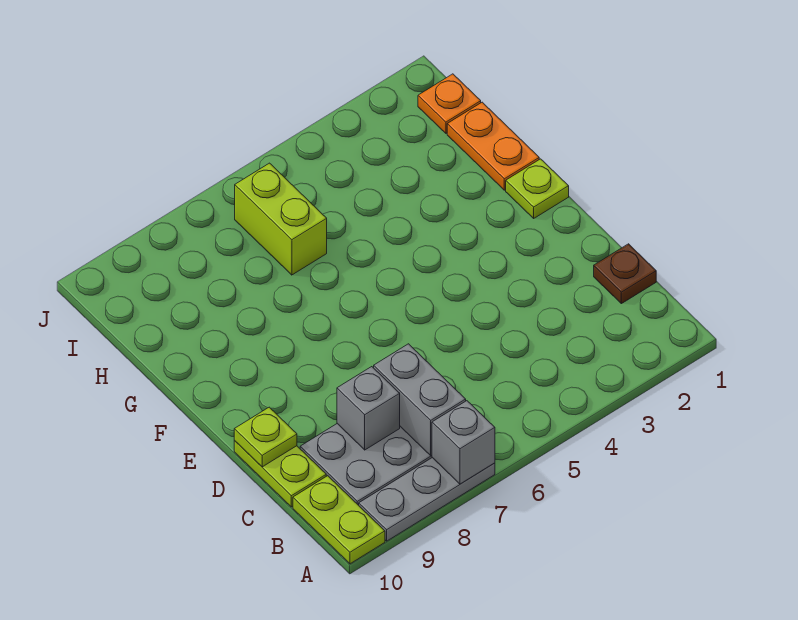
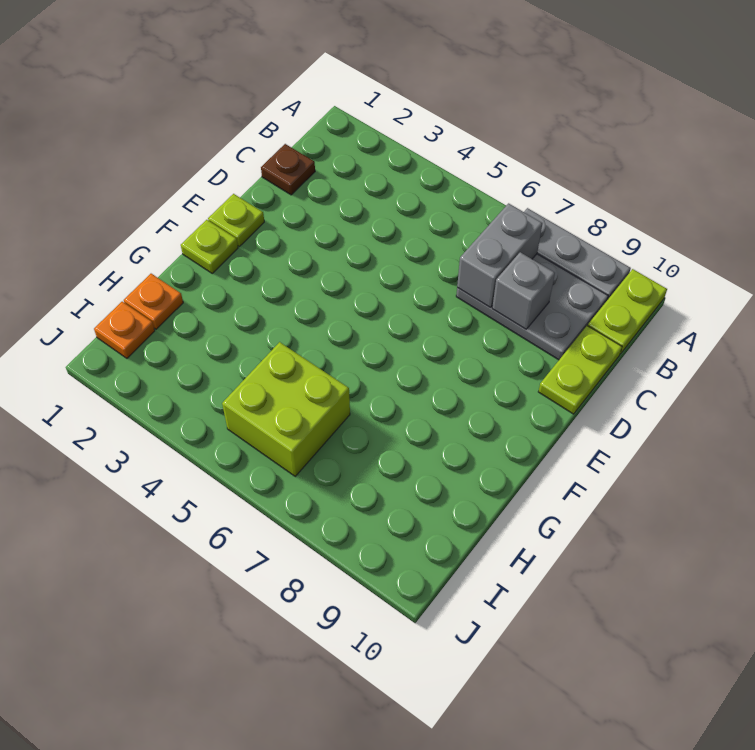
grey 1x1 brick [432,401,495,484] -> none
lime 1x1 plate [234,407,297,467] -> lime 1x1 plate moved to [208,194,264,246]
orange 1x2 plate [447,102,539,190] -> orange 1x1 plate [124,274,183,329]
lime 1x2 brick [235,163,327,275] -> lime 2x2 brick [222,342,350,476]

